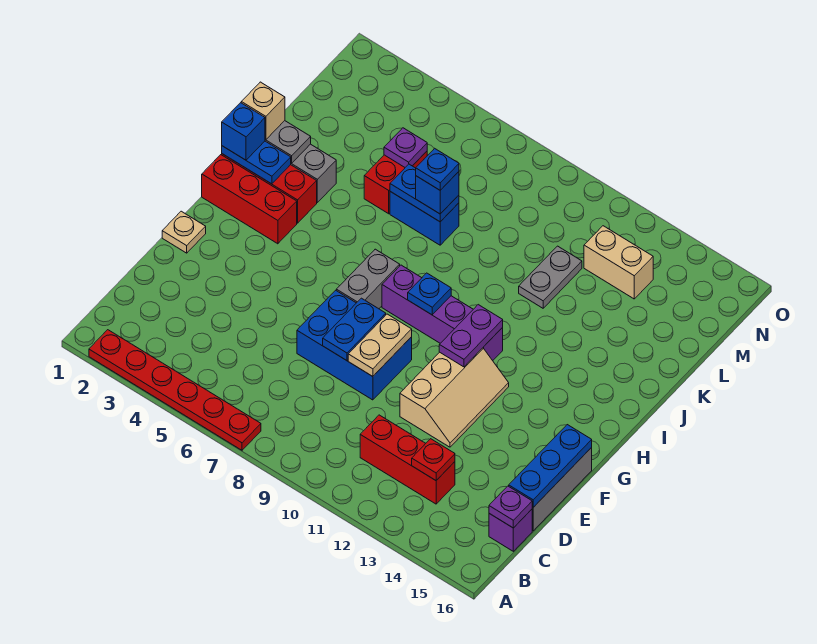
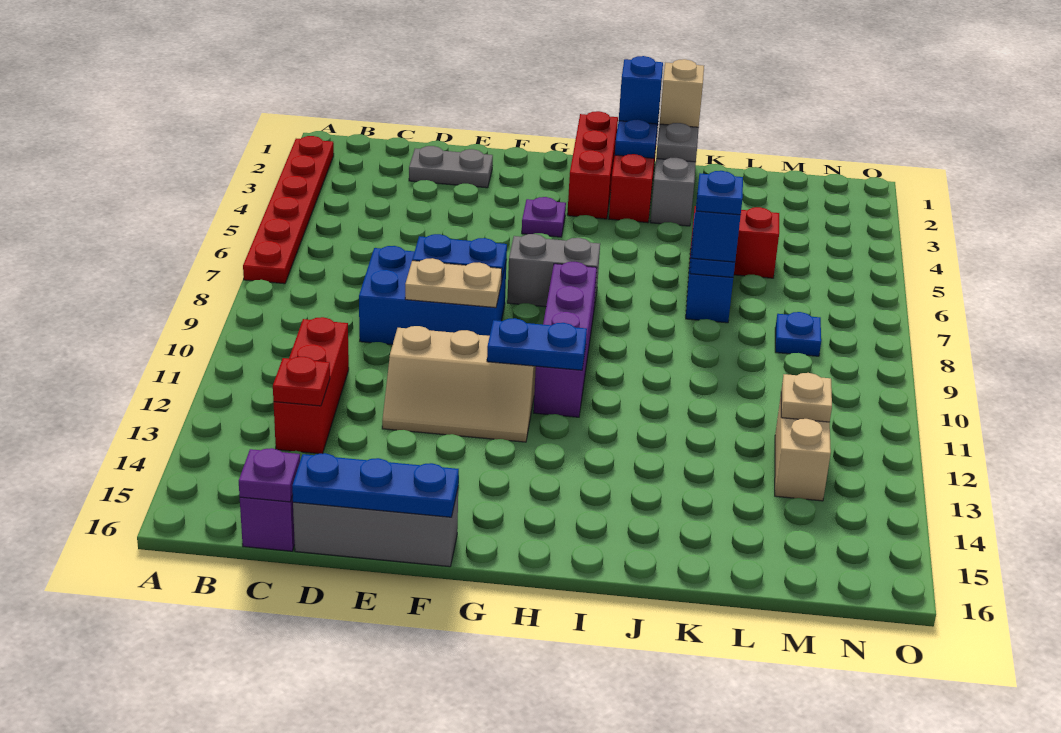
blue 2x3 brick [297,290,412,400] -> blue 2x3 brick turned to [359,246,506,345]
tan 1x1 plate [162,211,206,253] -> tan 1x1 plate moved to [781,373,832,422]
purple 1x2 plate [439,305,503,367] -> blue 1x2 plate [487,318,587,370]
blue 1x1 plate [408,273,451,315] -> blue 1x1 plate moved to [775,312,821,356]
grey 1x2 plate [519,246,582,308] -> grey 1x2 plate moved to [409,146,493,188]
purple 1x1 plate [384,128,427,167] -> purple 1x1 plate moved to [522,197,566,237]

